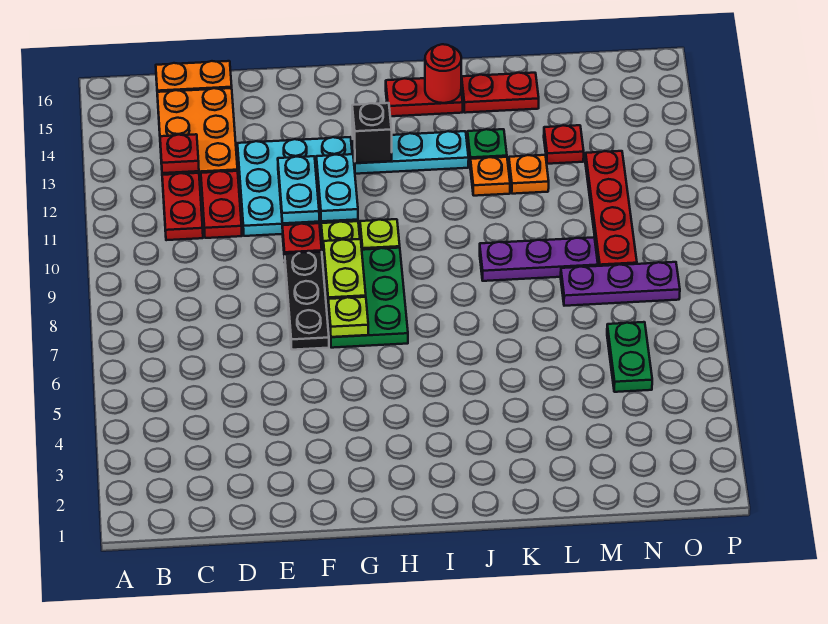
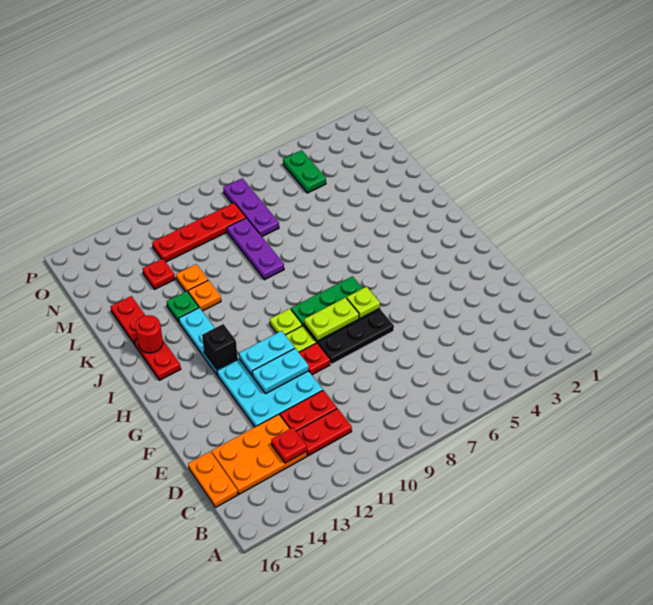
green 1x2 plate [607,322,652,392] -> green 1x2 plate turned to [283,150,326,193]

